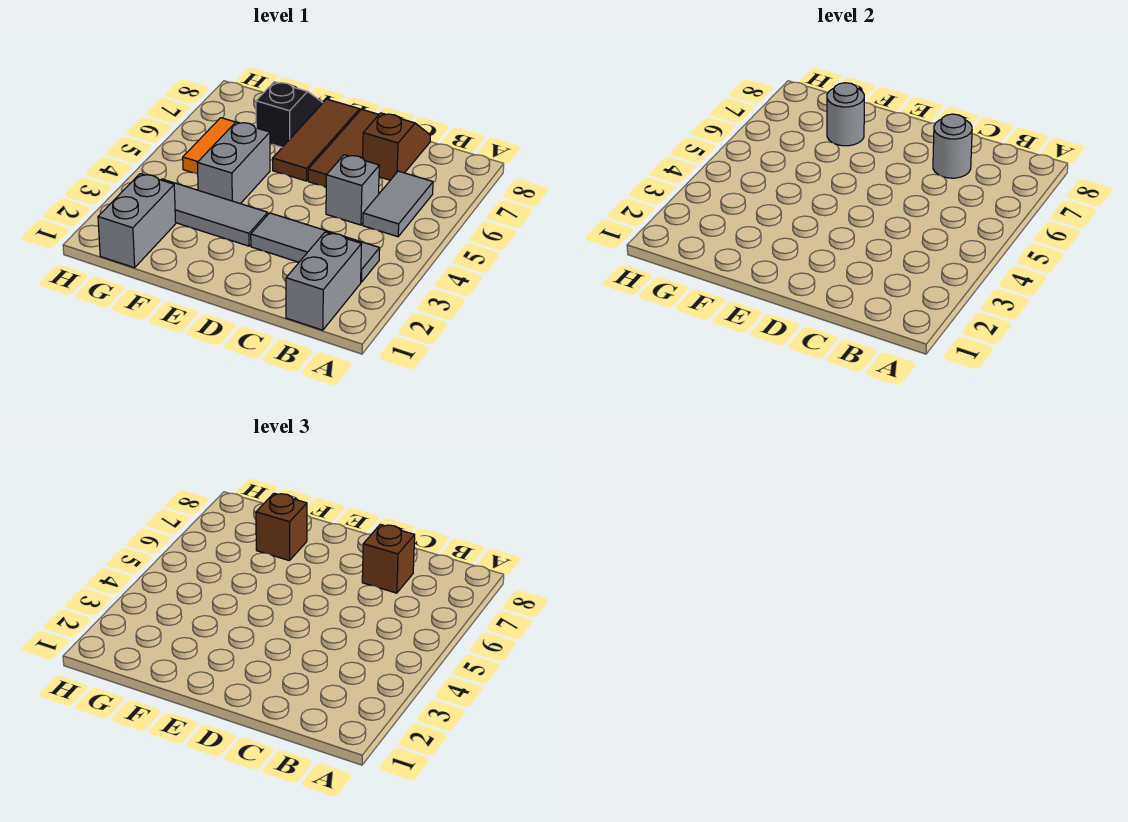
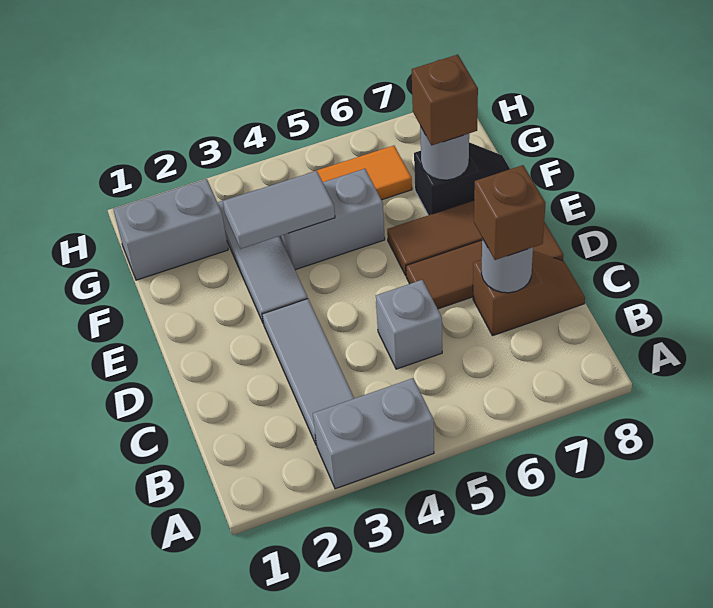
grey 1x2 brick [286,232,362,330] -> grey 1x2 brick moved to [313,378,434,489]
grey 1x2 tile [363,171,433,237] -> grey 1x2 tile moved to [223,171,335,249]

